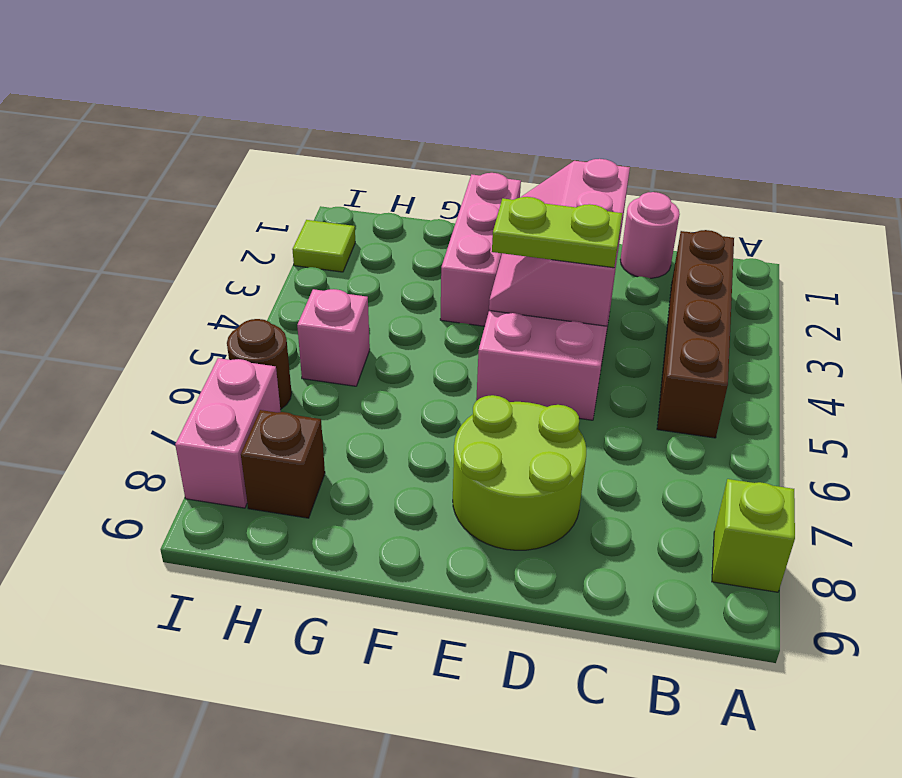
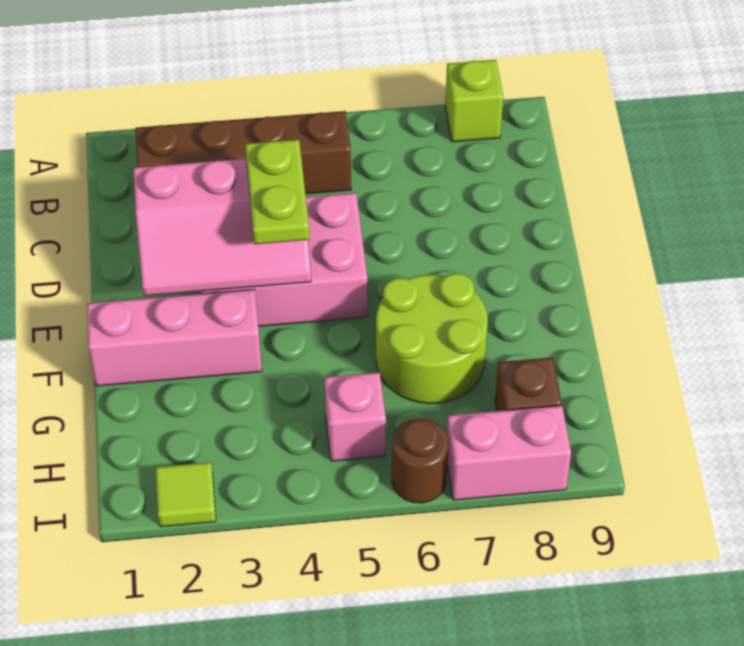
pink 1x1 round brick [620,192,680,278] -> none
lime 2x2 round brick [453,395,586,550] -> lime 2x2 round brick moved to [376,273,488,404]

